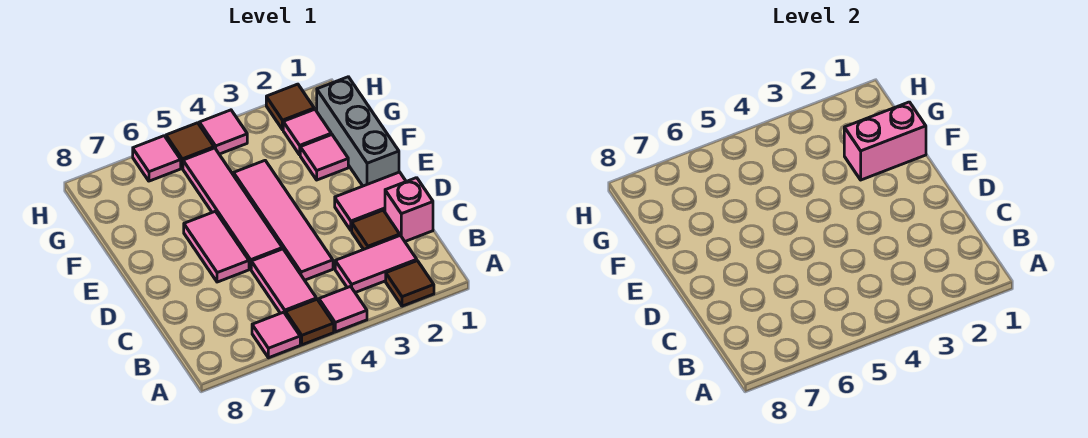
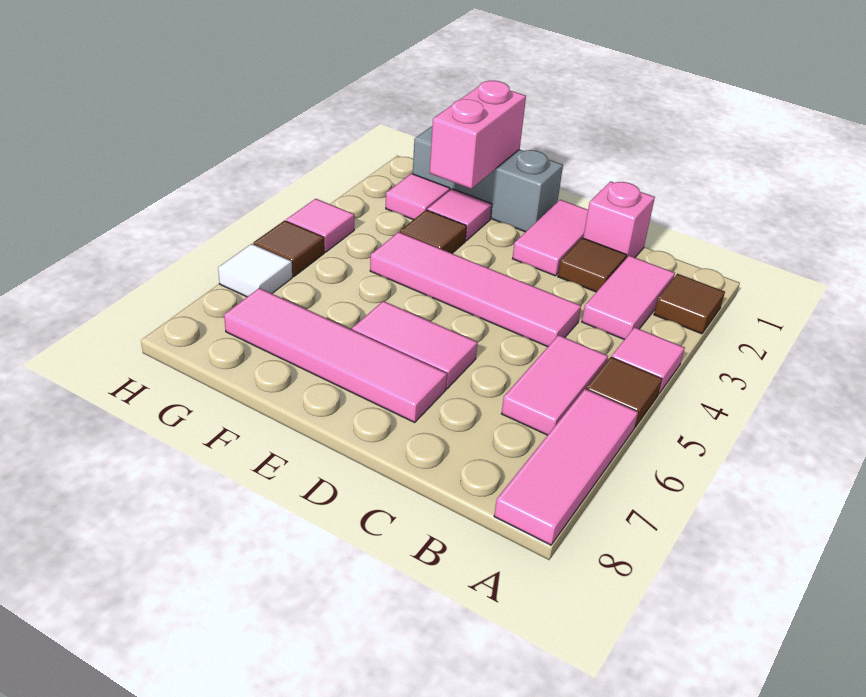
pink 1x1 tile [252,312,300,358] -> pink 1x3 tile [494,389,638,545]
pink 1x2 tile [251,249,317,314] -> pink 1x2 tile turned to [501,335,608,435]
pink 1x4 tile [183,148,282,269] -> pink 1x4 tile moved to [224,288,447,422]
brown 1x1 tile [266,84,314,130] -> brown 1x1 tile moved to [400,210,467,253]
pink 1x1 tile [133,136,181,181] -> white 1x1 tile [218,244,292,297]

